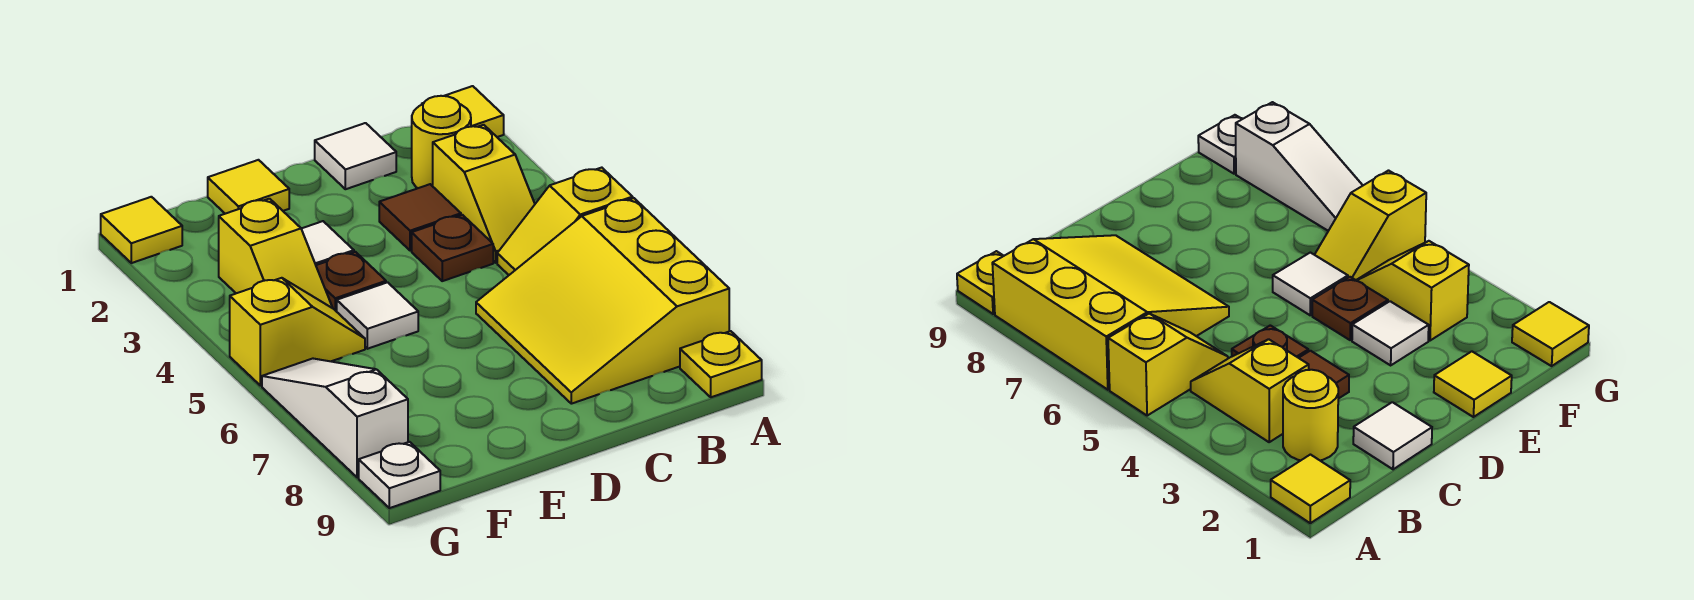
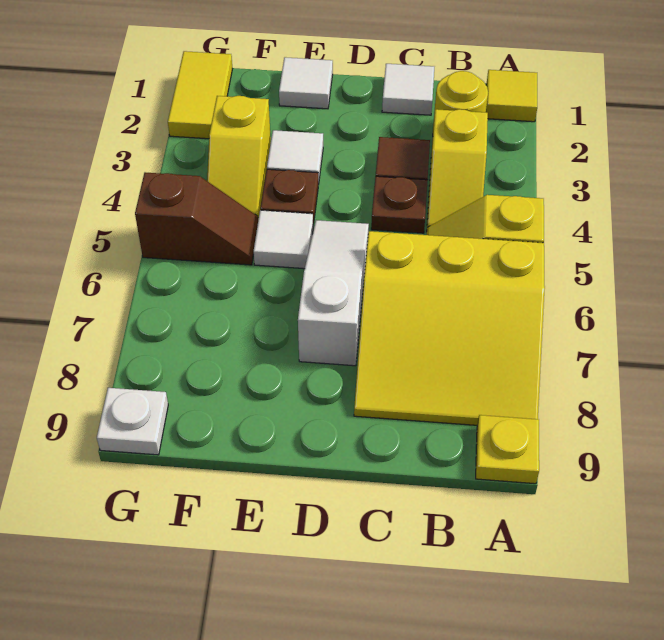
yellow 3x3 slope [476,198,729,404] -> yellow 3x3 slope turned to [354,231,545,425]
yellow 1x1 tile [208,160,289,214] -> white 1x1 tile [279,57,333,109]
yellow 1x2 slope [230,278,365,386] -> brown 1x2 slope [135,172,258,265]
yellow 1x1 tile [101,197,182,263] -> yellow 1x2 tile [168,51,232,139]
white 1x3 slope [262,359,408,478] -> white 1x3 slope moved to [298,220,369,366]

